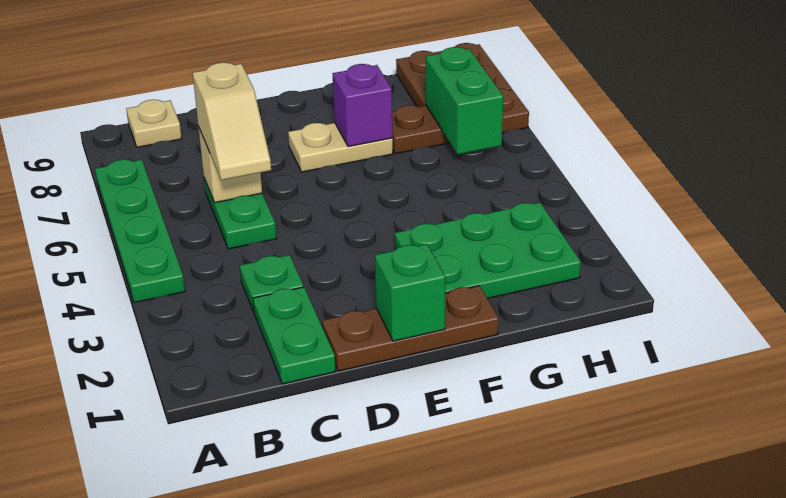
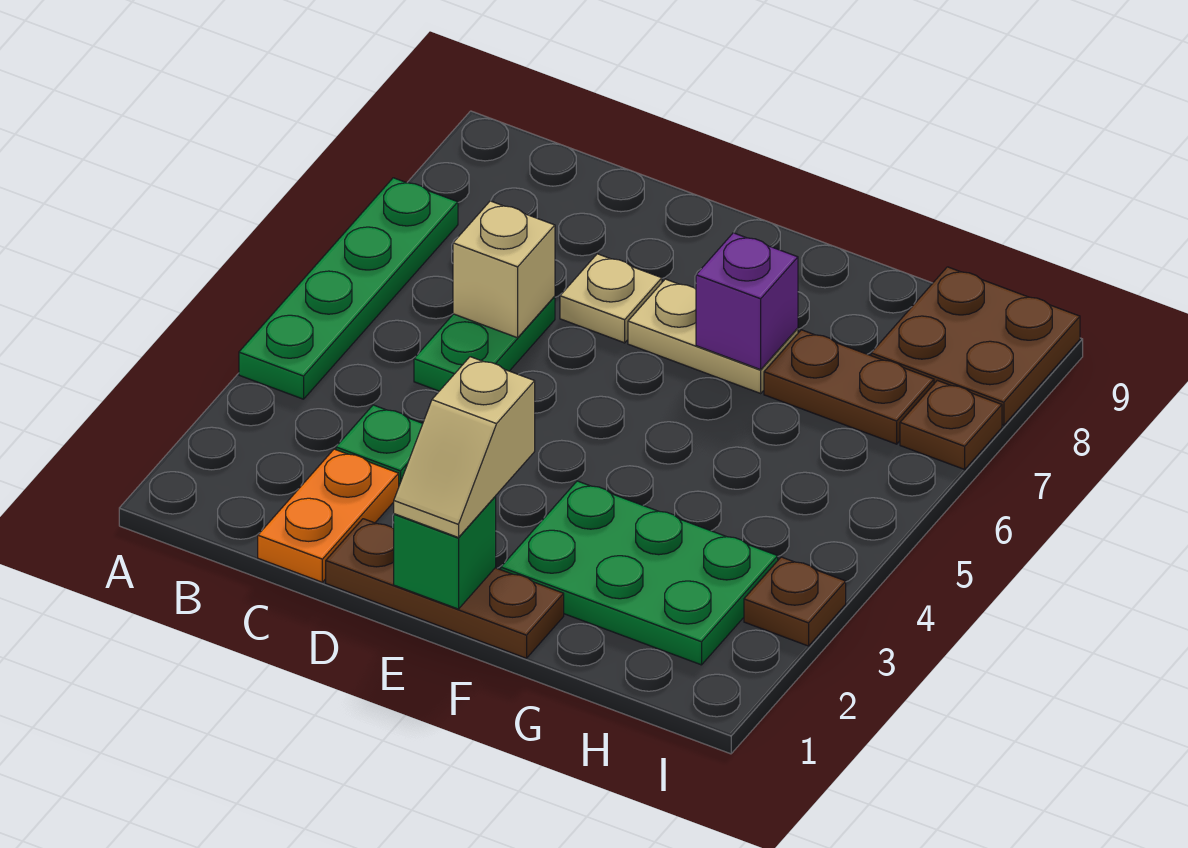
tan 1x1 plate [126,100,182,147] -> tan 1x1 plate moved to [560,254,662,343]
green 1x2 plate [253,287,336,384] -> orange 1x2 plate [258,449,399,582]
tan 1x2 slope [193,63,271,180] -> tan 1x2 slope moved to [394,357,535,538]
green 1x2 brick [426,47,503,154] -> none
none -> brown 1x1 plate [744,557,846,646]

